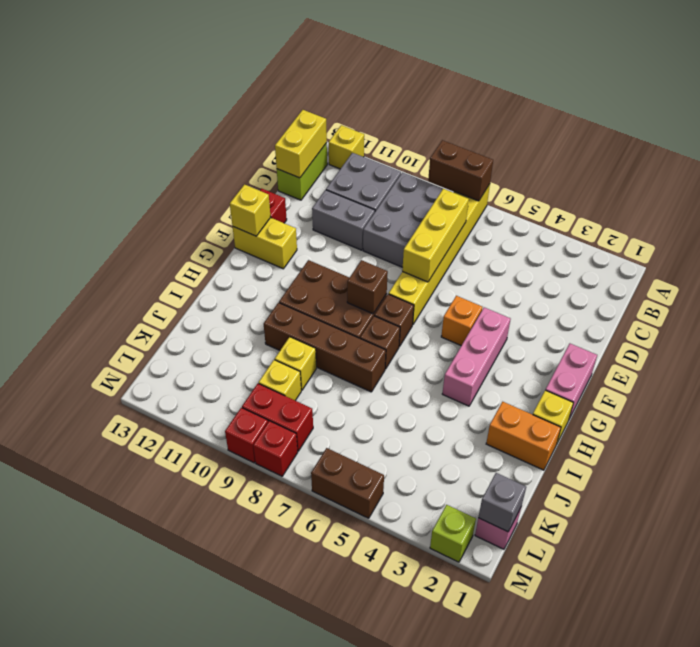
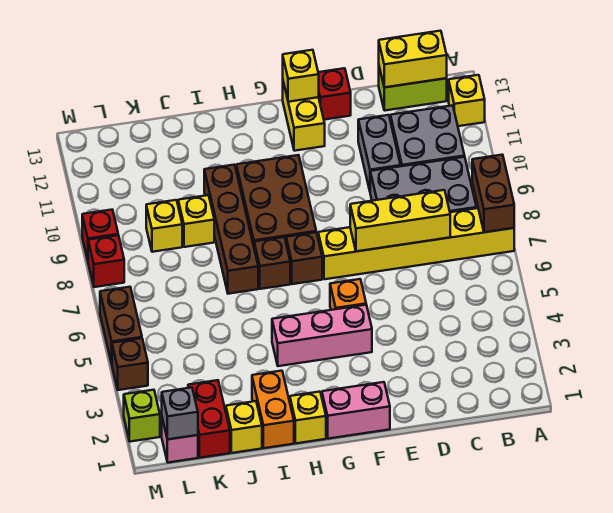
brown 1x1 brick [347,260,388,314] -> brown 1x1 brick moved to [112,338,148,390]
none -> yellow 1x1 brick [226,401,262,453]
red 1x2 brick [242,383,313,451] -> red 1x2 brick moved to [188,380,230,458]

